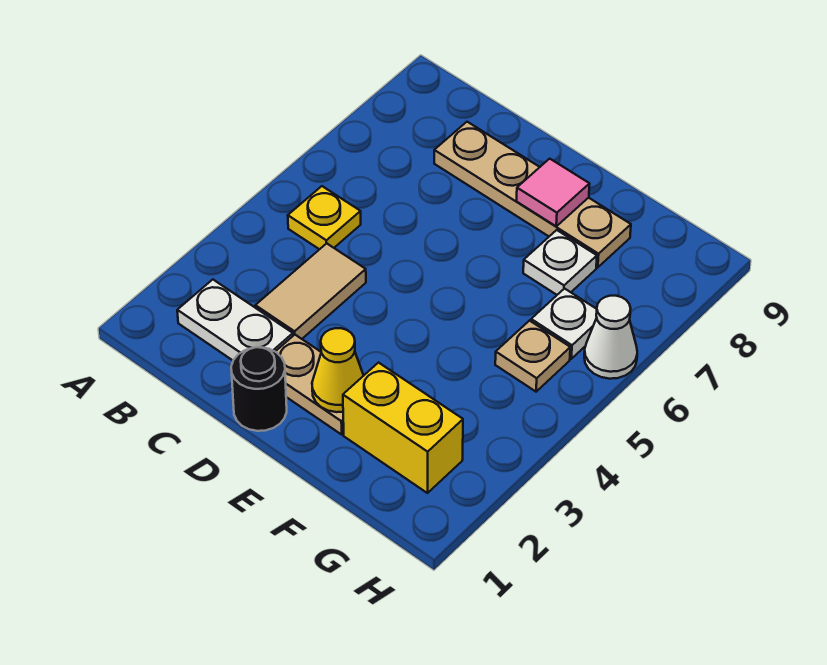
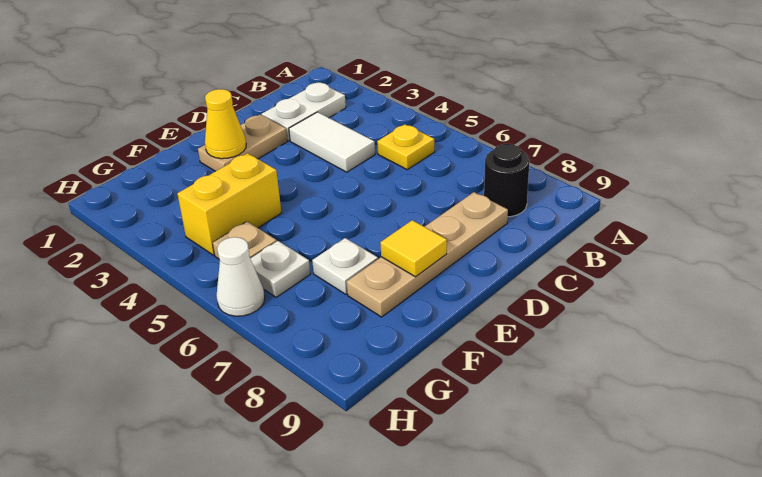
tan 1x2 tile [255,243,366,339] -> white 1x2 tile [289,112,375,172]
black 1x1 round brick [231,347,287,431] -> black 1x1 round brick moved to [484,144,529,217]
pink 1x1 tile [517,159,590,226] -> yellow 1x1 tile [380,220,447,277]
yellow 1x2 brick [343,363,463,493] -> yellow 1x2 brick moved to [177,153,282,255]

